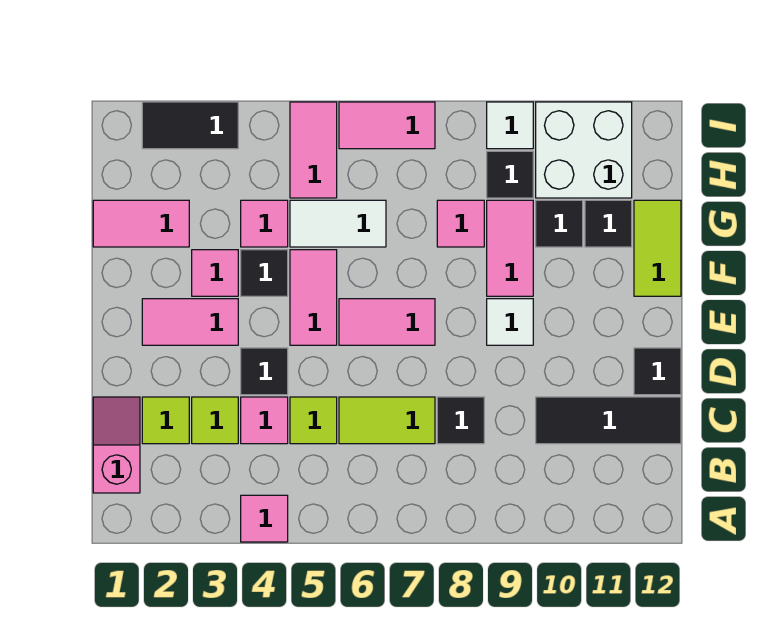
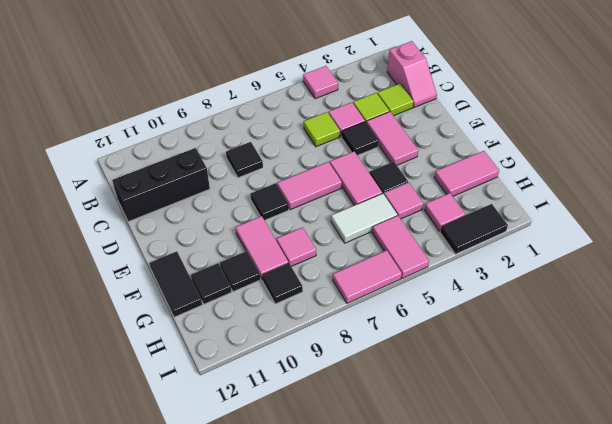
lime 1x2 tile [339,397,435,444] -> none
black 1x3 tile [536,397,681,444] -> black 1x3 brick [112,148,210,222]
black 1x1 tile [634,348,681,395] -> black 1x1 tile moved to [250,183,289,220]
pink 1x2 tile [142,299,238,345] -> pink 1x2 tile turned to [367,112,418,165]
white 1x1 tile [487,299,533,345] -> none
pink 1x1 tile [192,250,238,296] -> pink 1x1 tile moved to [424,193,465,231]
lime 1x2 tile [634,200,681,296] -> black 1x2 tile [149,251,202,317]
white 2x2 brick [536,102,632,198] -> none
white 1x1 tile [487,102,533,149] -> none

